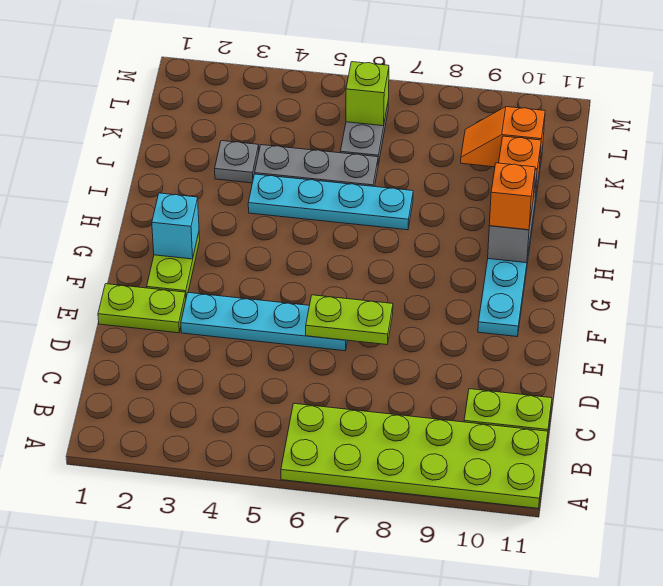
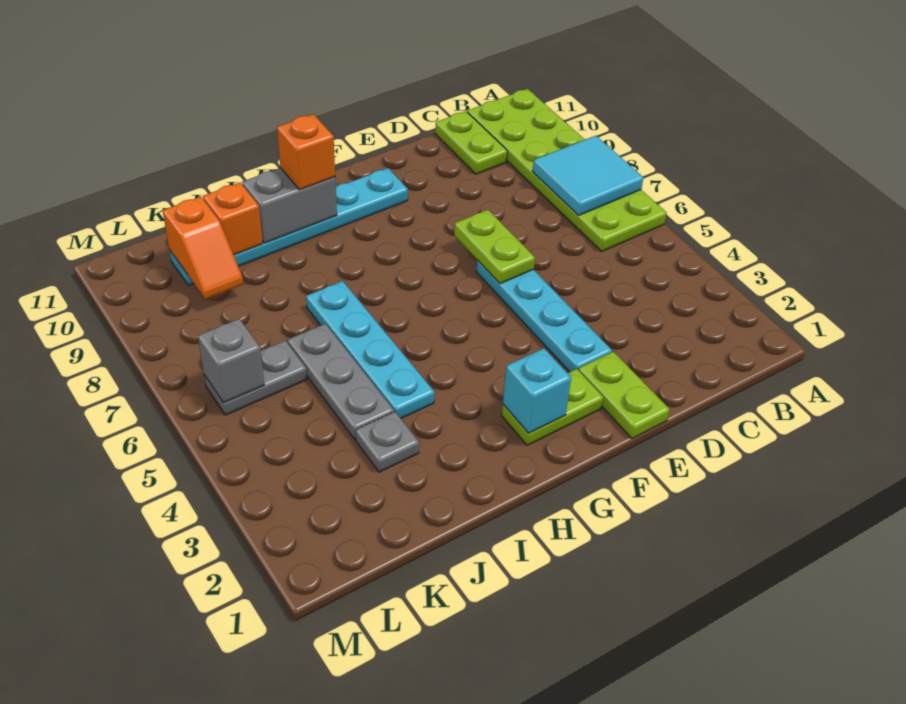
none -> cyan 2x2 tile [533,136,643,216]
lime 1x1 brick [346,62,389,126] -> grey 1x1 brick [198,319,264,403]

